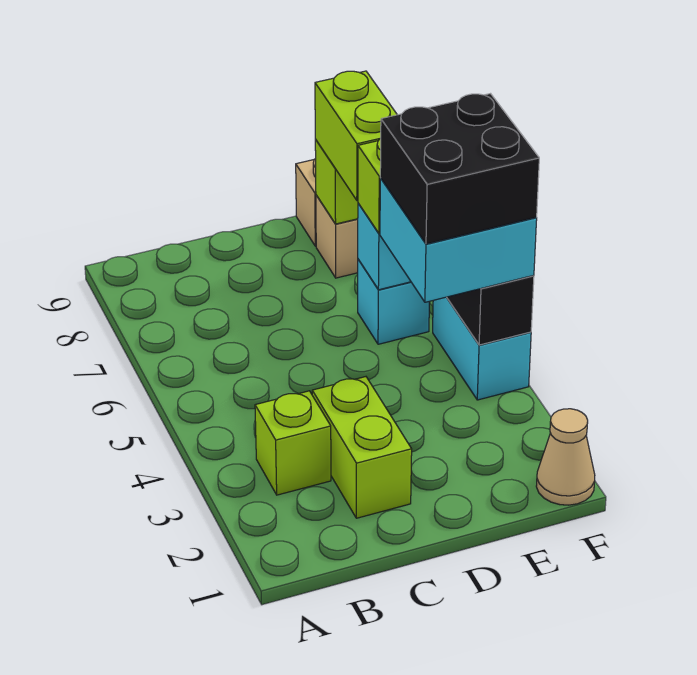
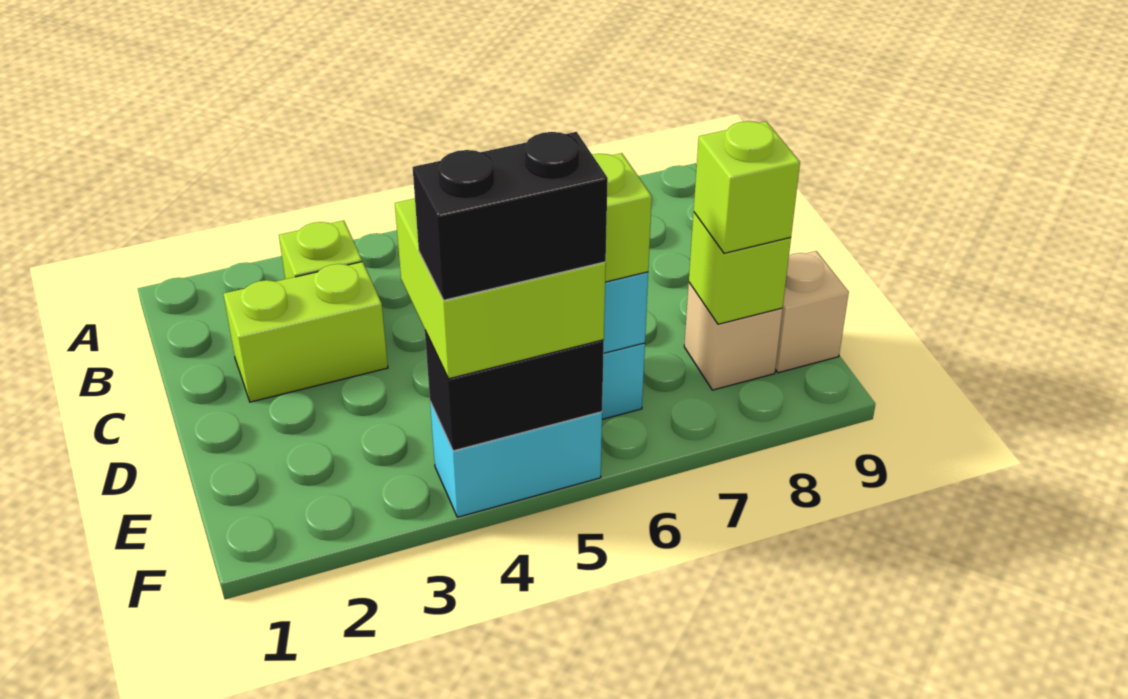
cyan 2x2 brick [380,178,537,302] -> lime 2x2 brick [395,199,606,379]
black 2x2 brick [380,94,539,244] -> black 1x2 brick [413,132,608,300]
lime 1x2 brick [315,71,397,201] -> lime 1x1 brick [694,121,800,253]
tan 1x1 cone [536,409,595,505] -> none

